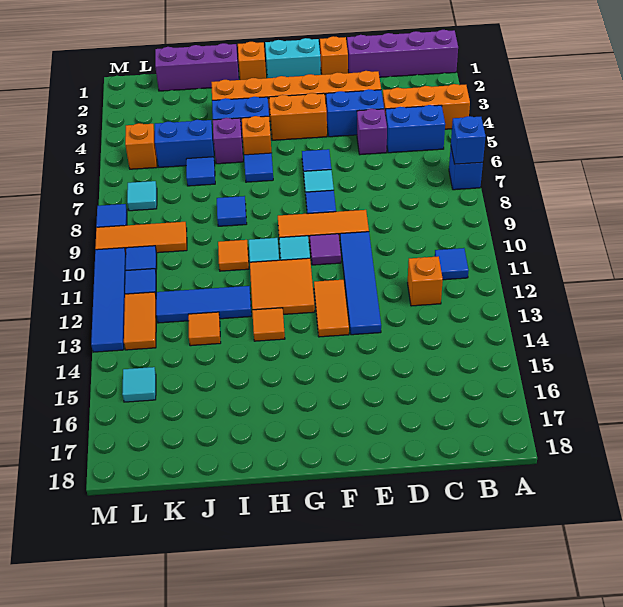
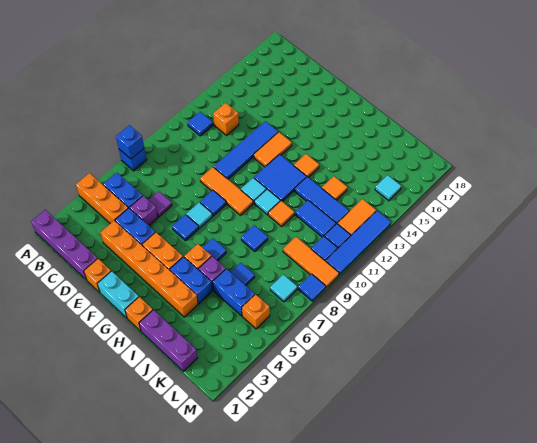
purple 1x1 tile [310,234,341,265] -> purple 1x1 tile moved to [149,191,172,217]
orange 2x2 tile [250,258,315,314] -> blue 2x2 tile [254,154,306,201]
none -> blue 1x2 tile [296,200,336,237]

